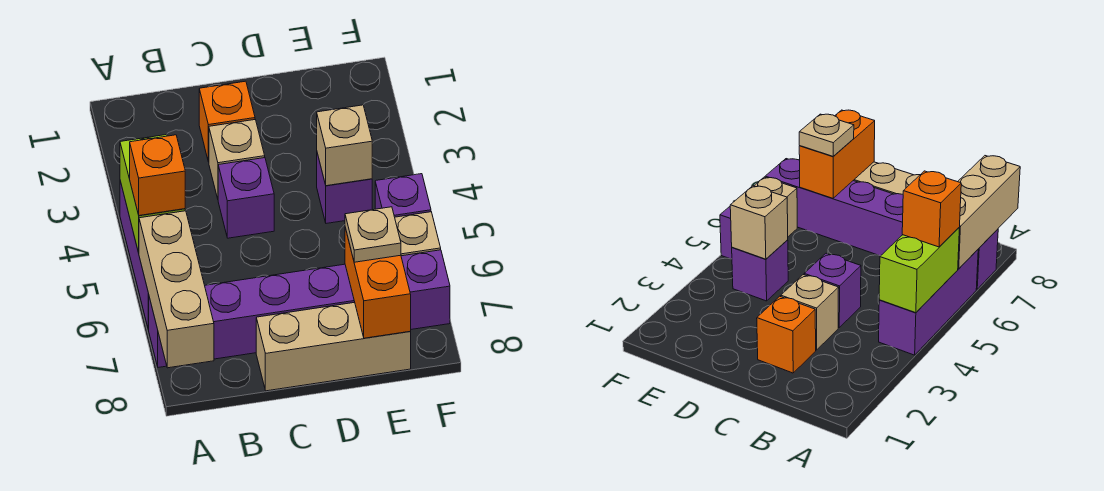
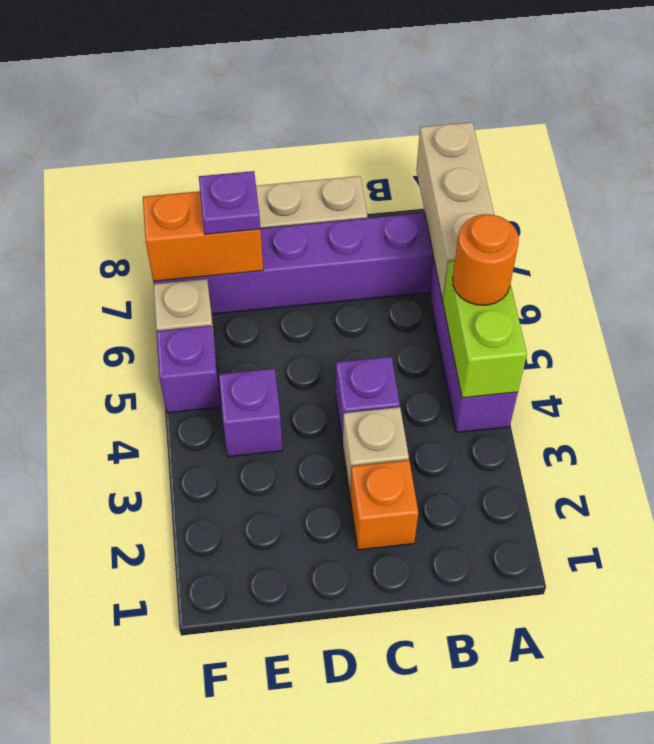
orange 1x1 brick [130,135,185,216] -> orange 1x1 round brick [453,214,519,305]
tan 1x1 brick [317,105,372,186] -> none
orange 1x2 brick [345,228,411,338] -> orange 1x2 brick turned to [143,191,263,282]
tan 1x1 plate [345,207,401,262] -> purple 1x1 plate [199,171,260,234]

